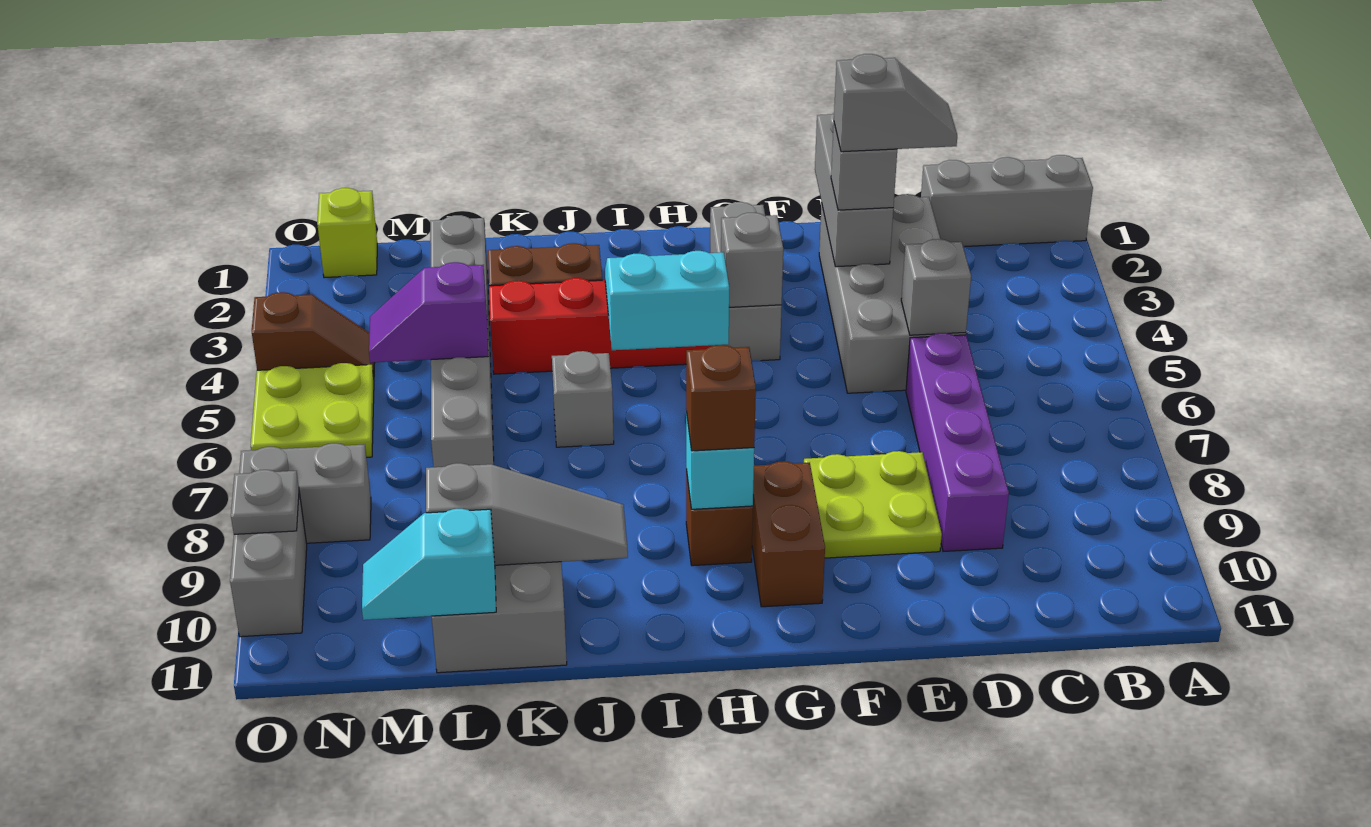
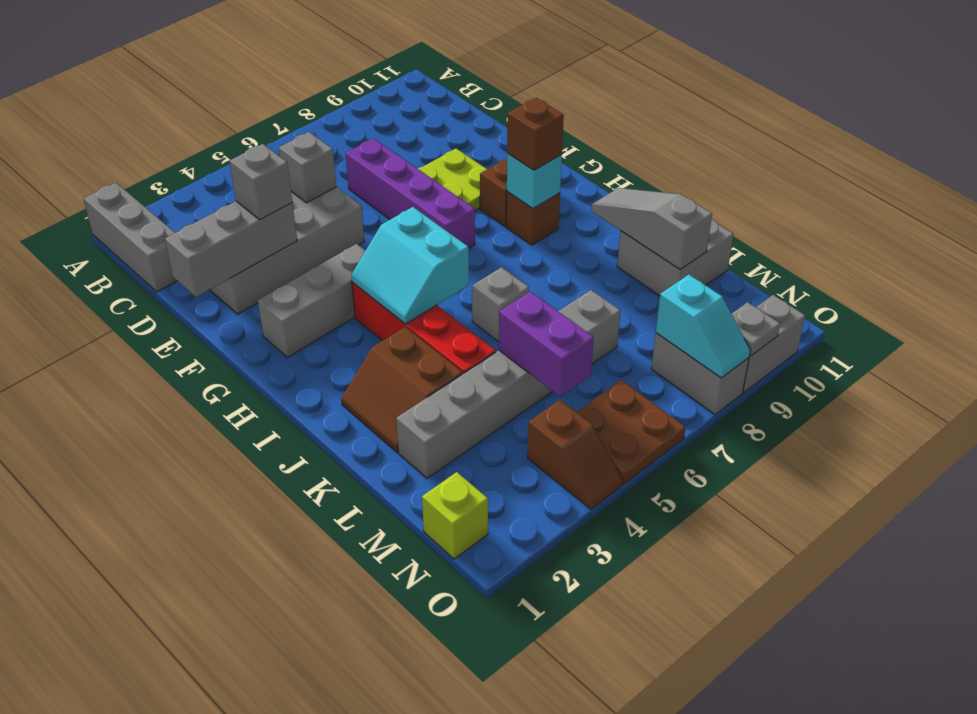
grey 1x2 slope [834,54,957,152] -> none
purple 1x4 brick [906,333,1009,551] -> purple 1x4 brick turned to [345,138,475,248]
grey 1x1 brick [721,213,783,307] -> none
purple 1x2 slope [369,262,488,363] -> purple 1x2 brick [499,292,594,397]
cyan 1x2 slope [362,509,496,620] -> cyan 1x2 slope moved to [656,275,751,378]
brown 1x2 slope [252,292,375,377] -> brown 1x2 slope turned to [527,400,622,509]
lime 2x2 plate [251,363,374,457] -> brown 2x2 plate [577,380,686,484]

